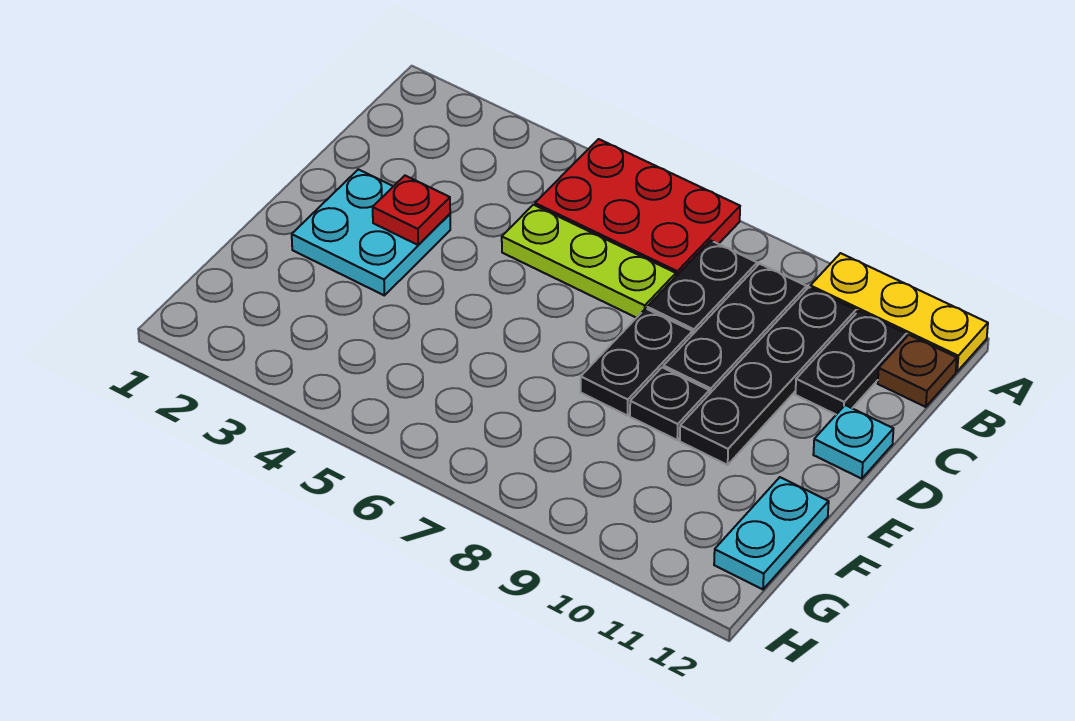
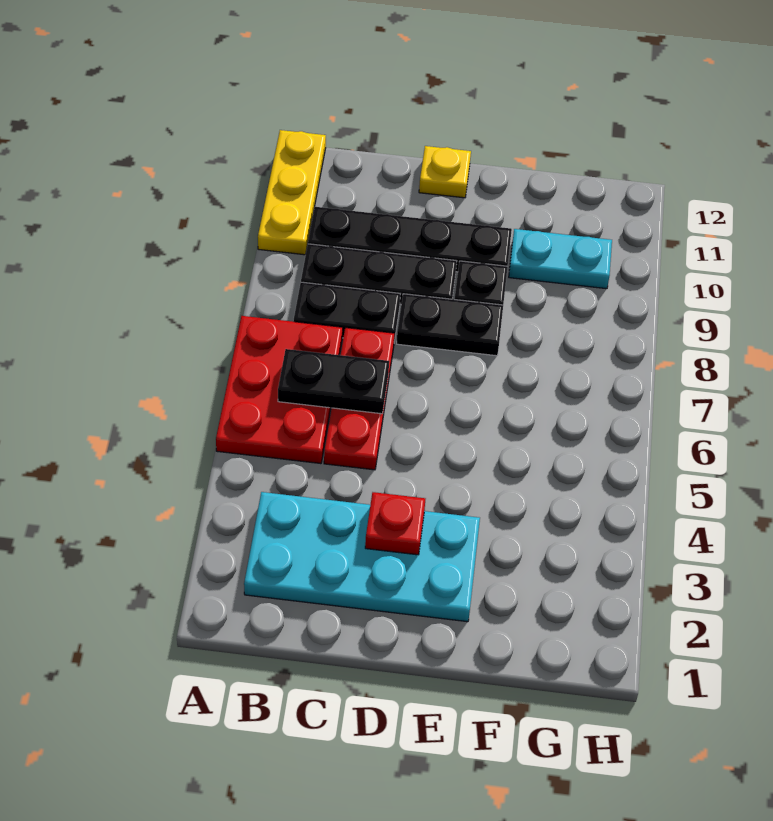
black 1x2 plate [795,311,906,414] -> black 1x2 plate moved to [278,349,389,414]
brown 1x1 plate [878,335,957,407] -> none
lime 1x3 plate [502,205,676,318] -> red 1x3 plate [324,328,395,470]
cyan 2x2 plate [292,169,450,296] -> cyan 2x4 plate [244,492,480,622]
cyan 1x1 plate [813,405,893,479] -> yellow 1x1 plate [419,146,471,198]
cyan 1x2 plate [714,477,829,589] -> cyan 1x2 plate moved to [509,229,612,289]

